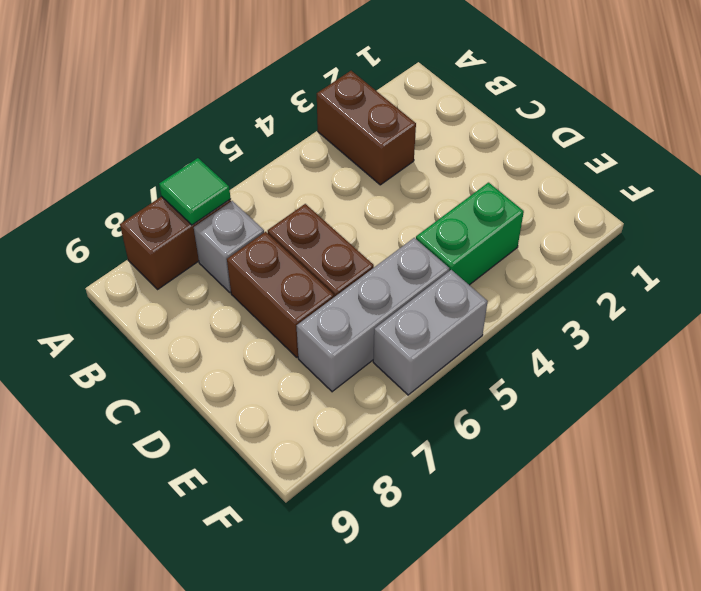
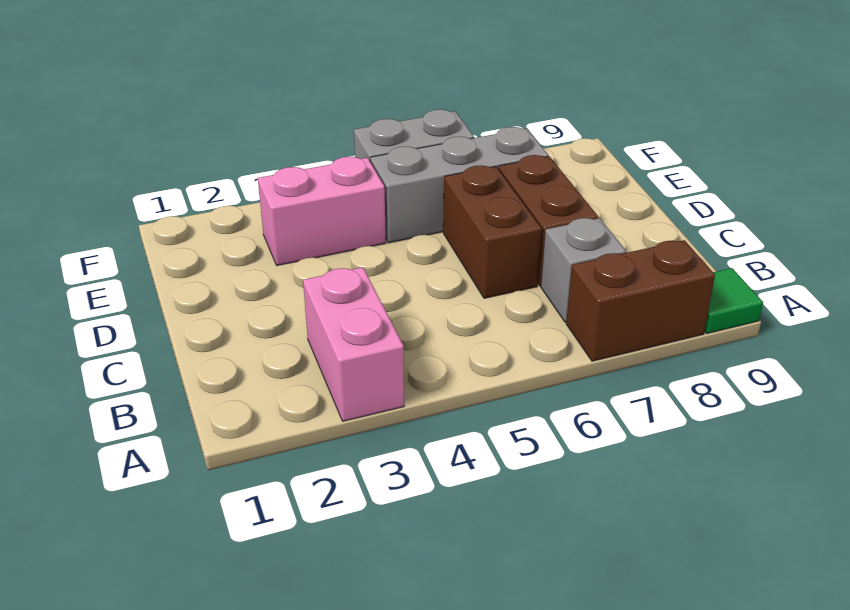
brown 1x2 brick [317,71,416,185] -> pink 1x2 brick [303,267,404,421]
green 1x1 tile [159,158,231,225] -> green 1x1 tile moved to [705,268,763,333]
green 1x2 brick [416,183,524,285] -> pink 1x2 brick [258,157,386,266]

